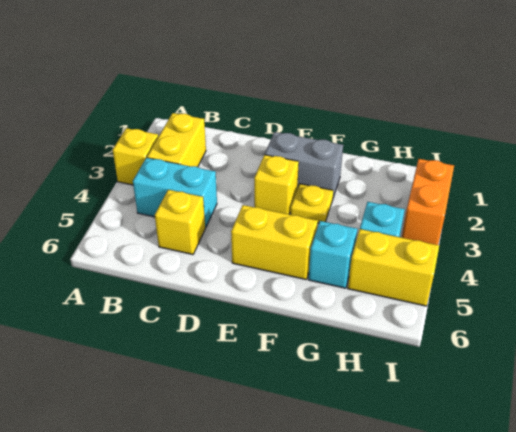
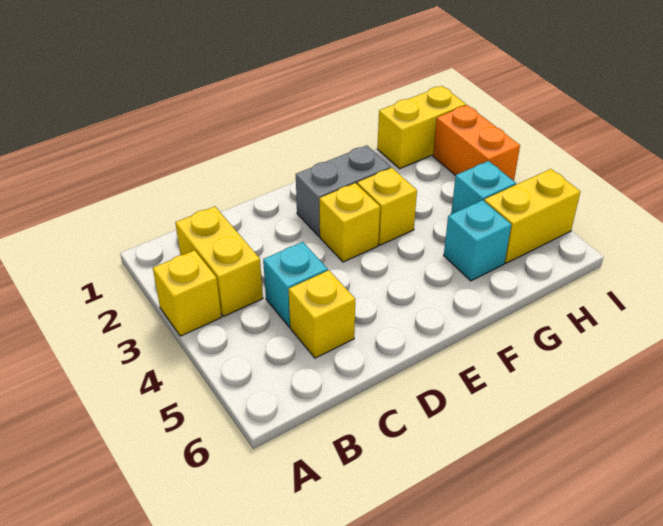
cyan 1x2 brick [133,158,217,228] -> cyan 1x1 brick [263,242,328,327]
yellow 1x2 brick [231,205,318,279] -> yellow 1x2 brick moved to [377,86,466,169]
yellow 1x1 plate [290,184,333,223] -> yellow 1x1 brick [357,168,417,245]

